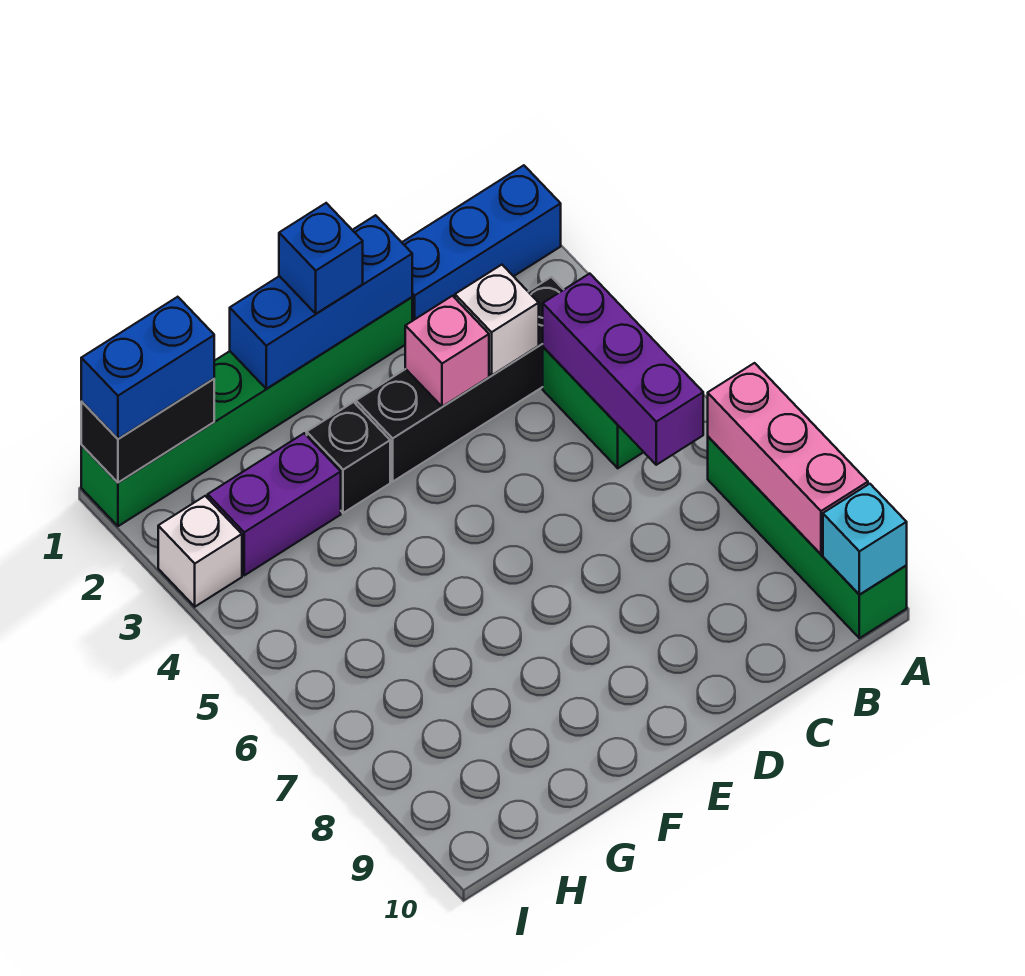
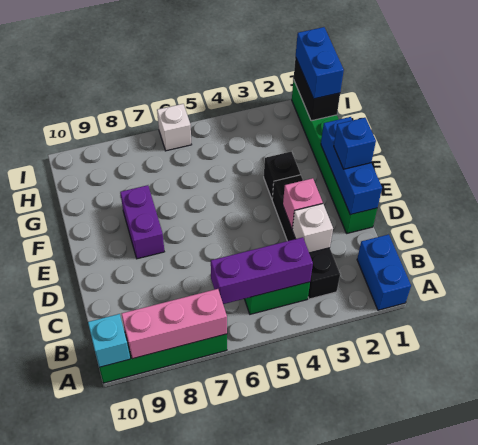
blue 1x3 brick [402,165,561,321] -> blue 1x2 brick [357,234,411,310]
purple 1x2 brick [208,433,341,575] -> purple 1x2 brick moved to [120,185,164,259]
white 1x1 brick [158,496,242,607] -> white 1x1 brick moved to [157,104,192,151]

